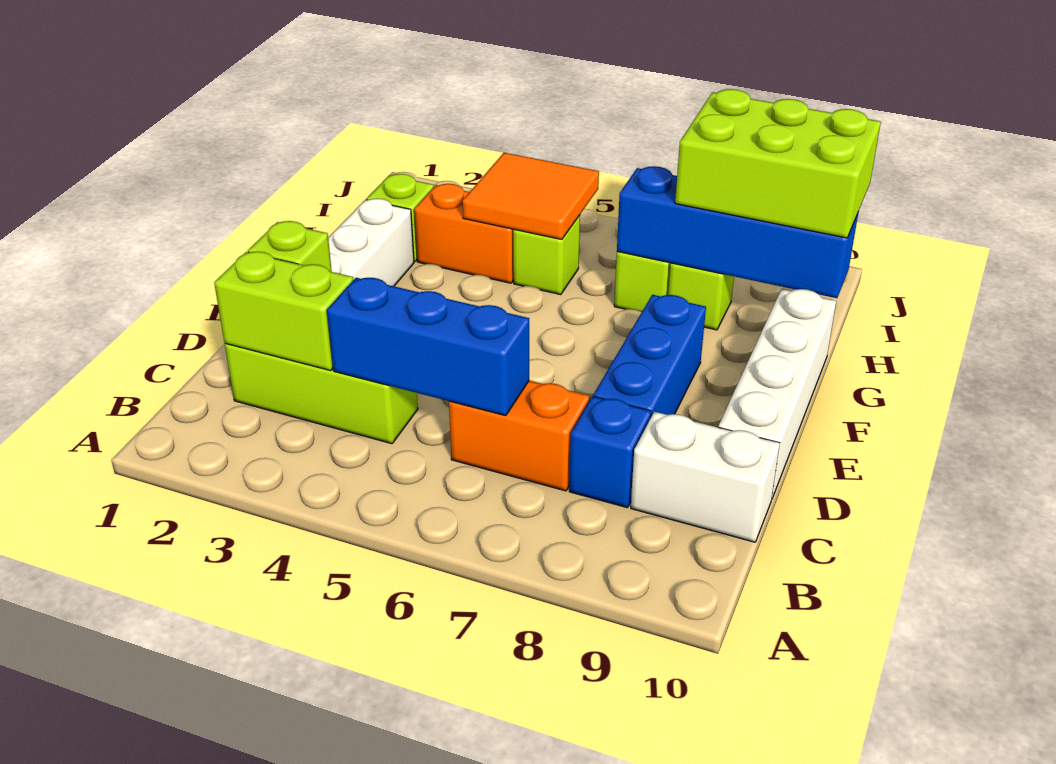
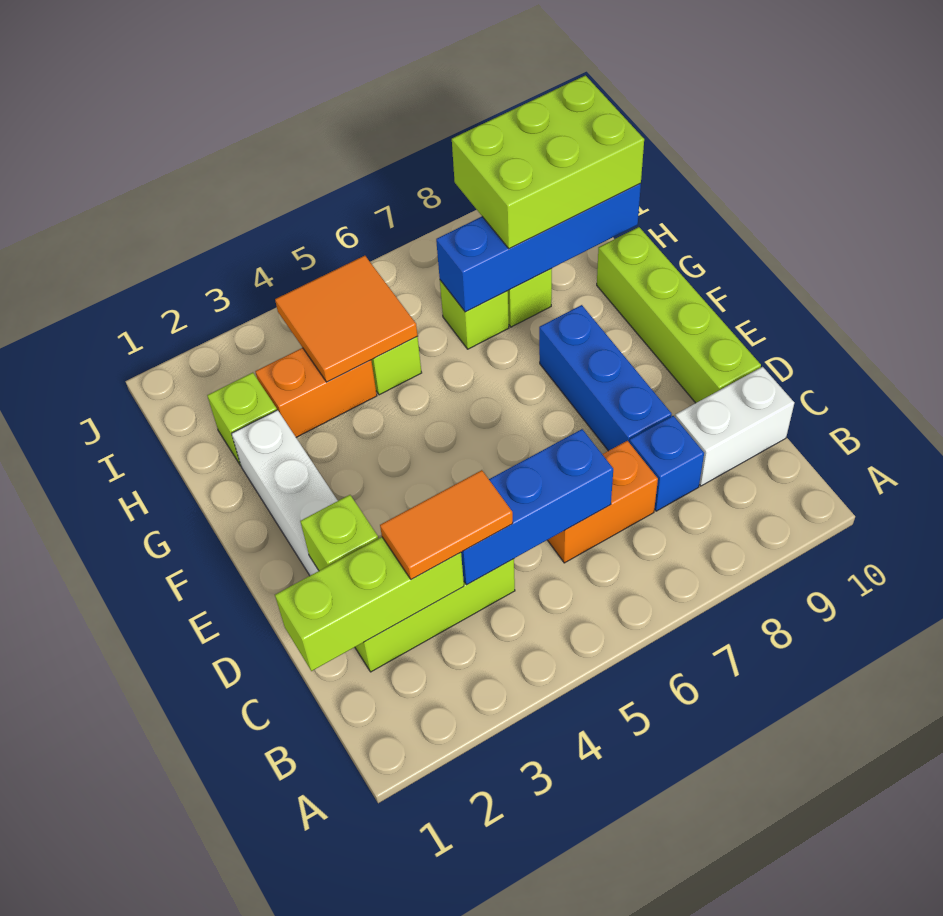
lime 1x2 brick [214,251,353,371] -> lime 1x3 brick [275,537,464,671]
none -> orange 1x2 tile [380,470,513,580]
white 1x4 brick [718,289,836,498] -> lime 1x4 brick [597,227,761,403]

